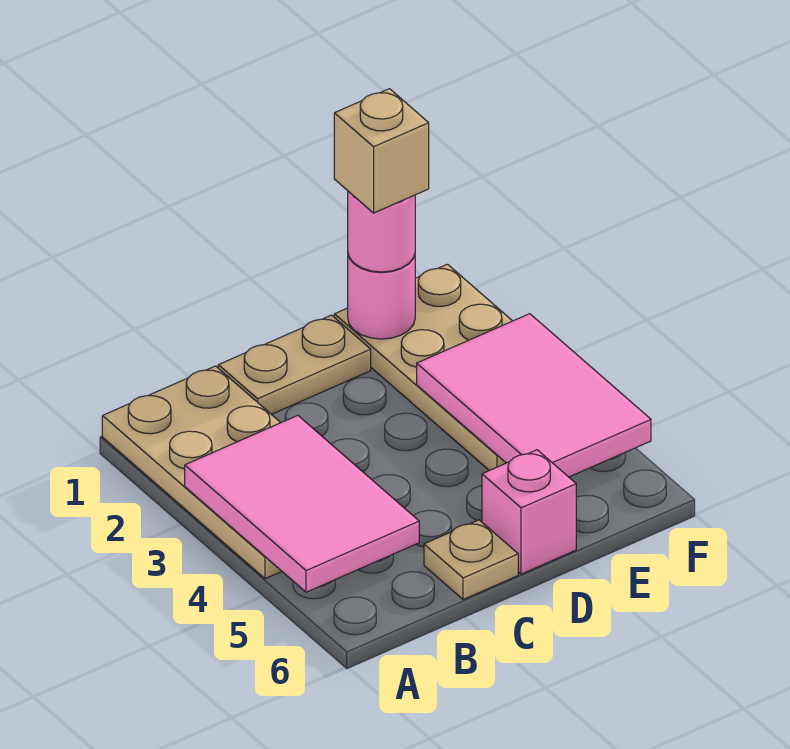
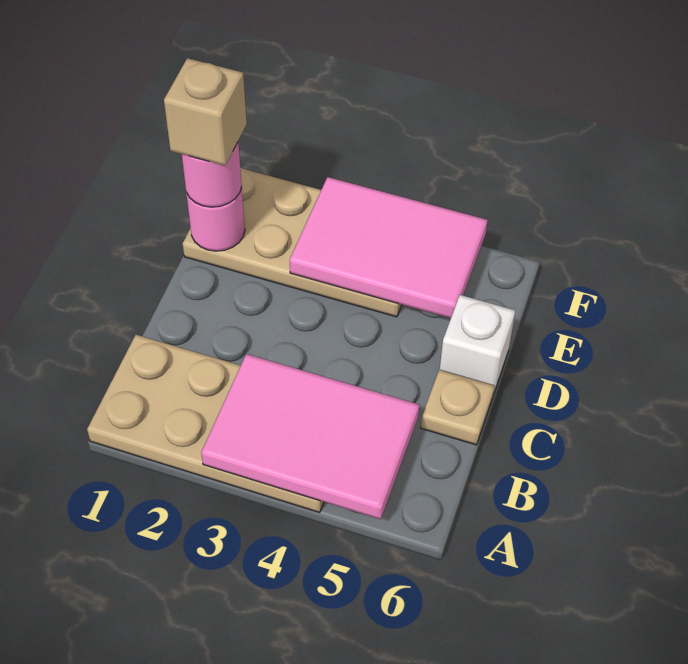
tan 1x2 plate [218,315,371,414] -> none
pink 1x1 brick [482,450,576,574] -> white 1x1 brick [440,295,516,395]

